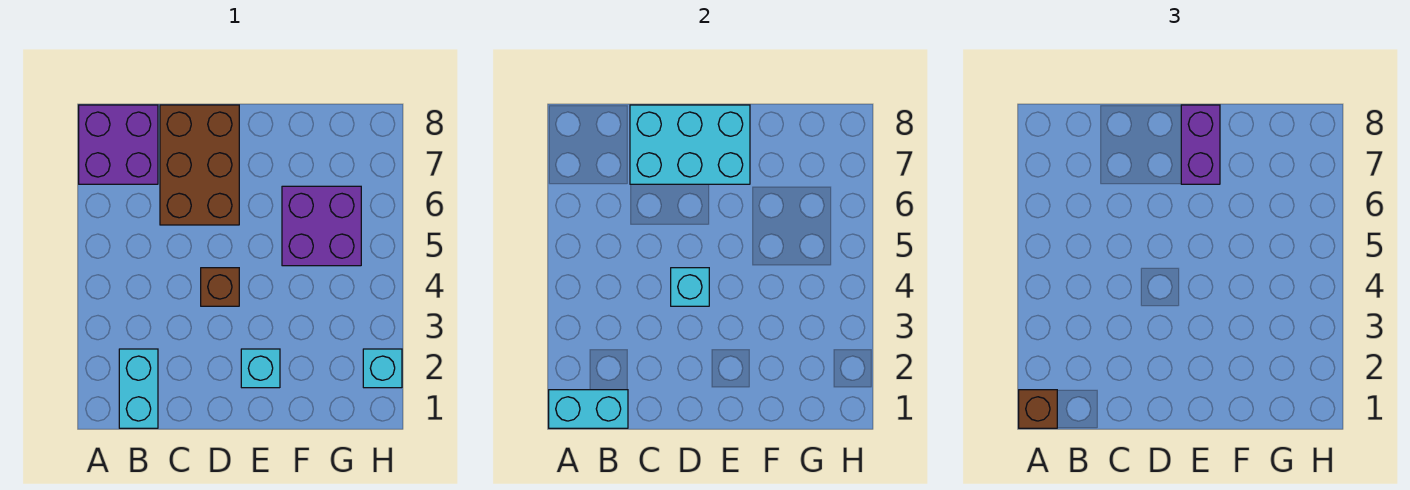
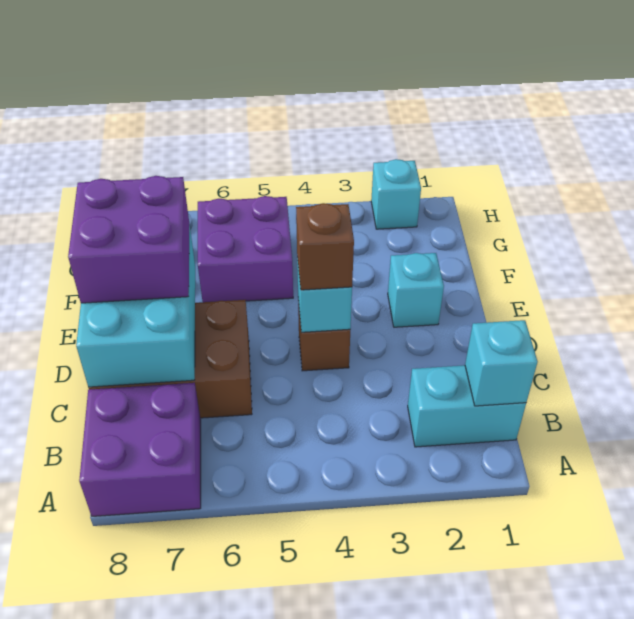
cyan 1x2 brick [549,390,628,428] -> cyan 1x1 brick [465,320,538,406]
brown 1x1 brick [1019,390,1057,428] -> brown 1x1 brick moved to [296,203,354,290]
purple 1x2 brick [1181,105,1220,184] -> purple 2x2 brick [68,176,189,303]

